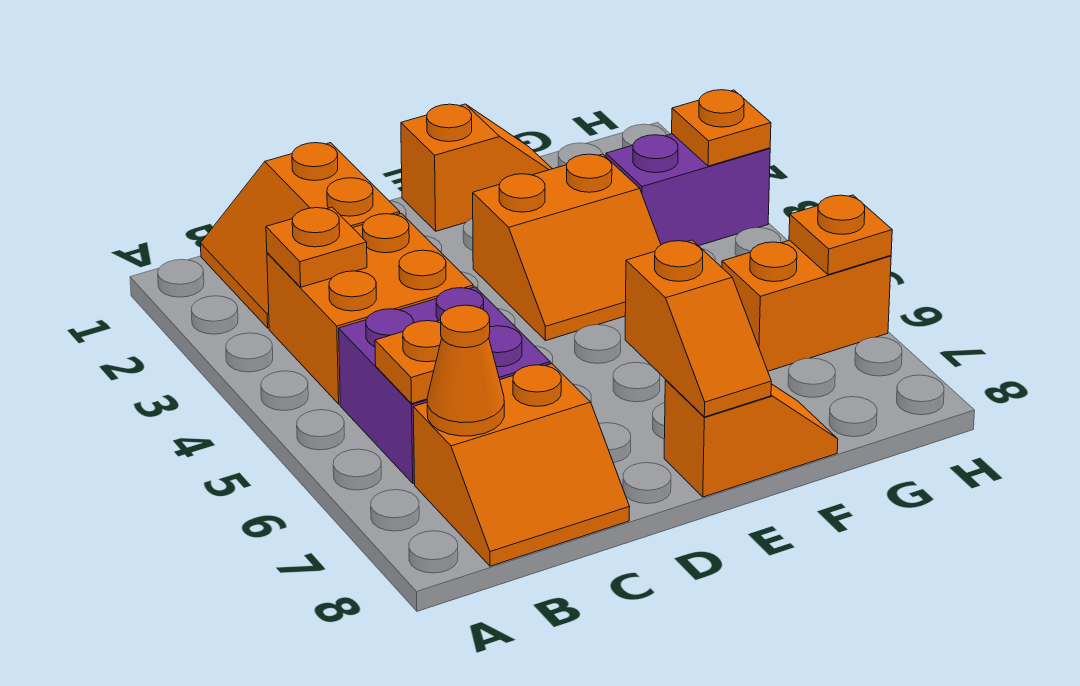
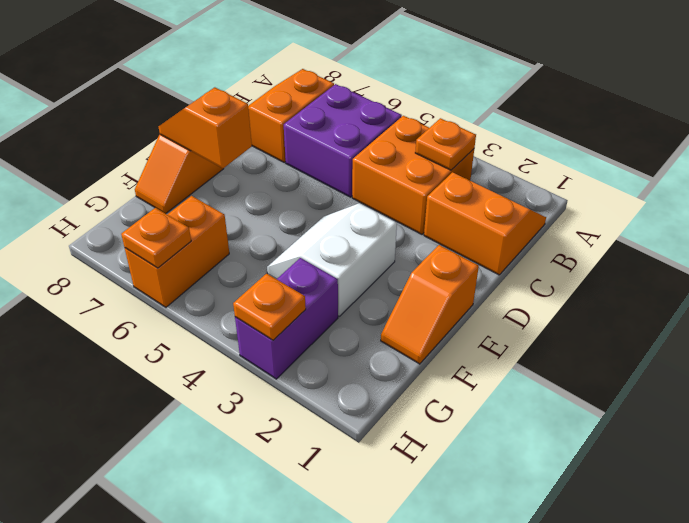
orange 1x1 plate [375,320,442,403] -> none
orange 1x1 cone [427,305,504,436] -> none
orange 2x2 slope [473,154,661,341] -> white 2x2 slope [267,203,397,316]

